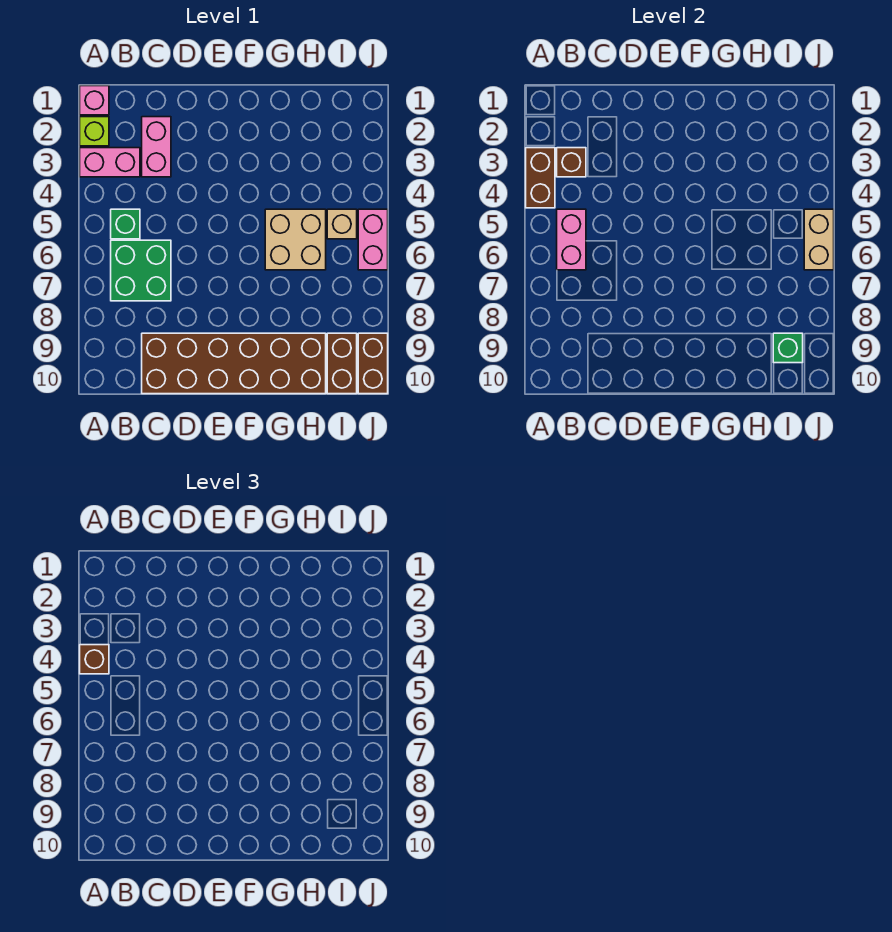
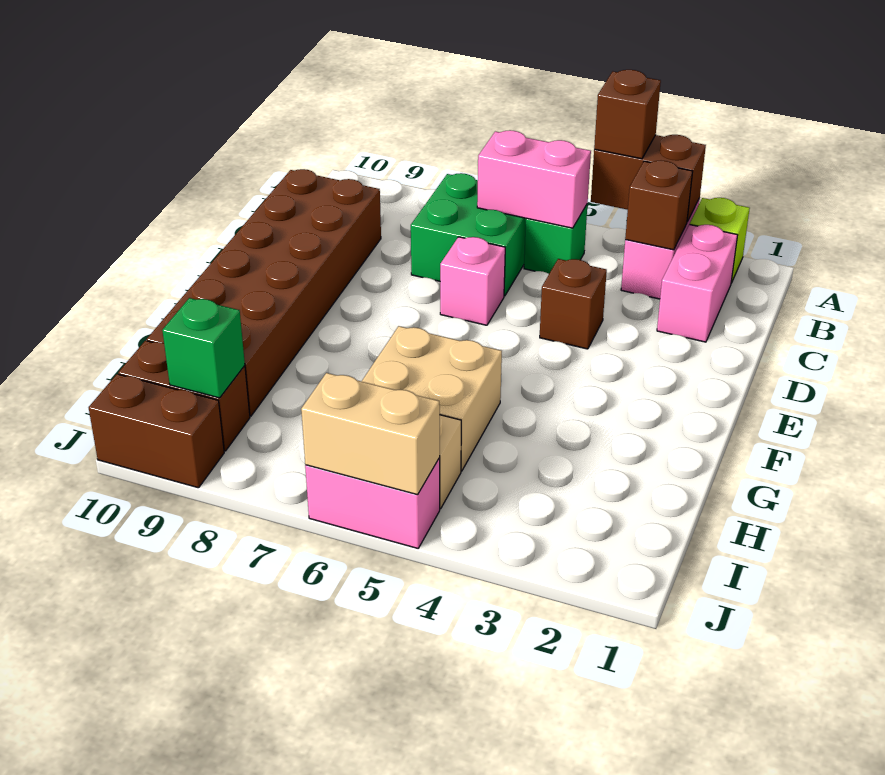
pink 1x1 brick [80,86,109,115] -> pink 1x1 brick moved to [440,237,505,325]
pink 1x2 brick [142,117,171,177] -> pink 1x2 brick turned to [657,225,737,342]
none -> brown 1x1 brick [540,259,607,349]

